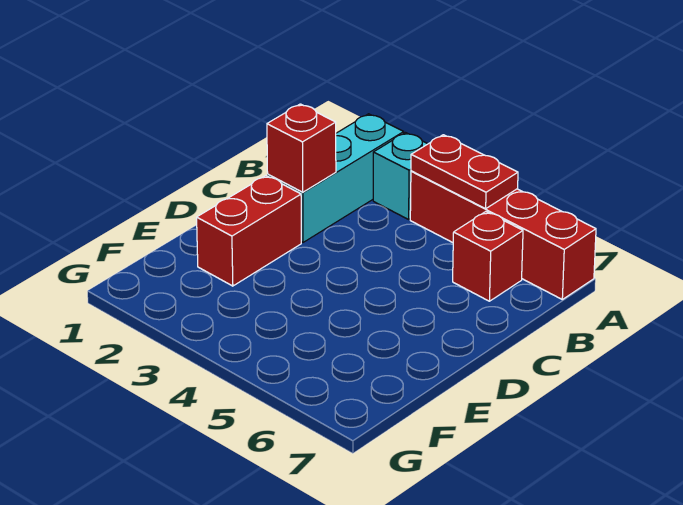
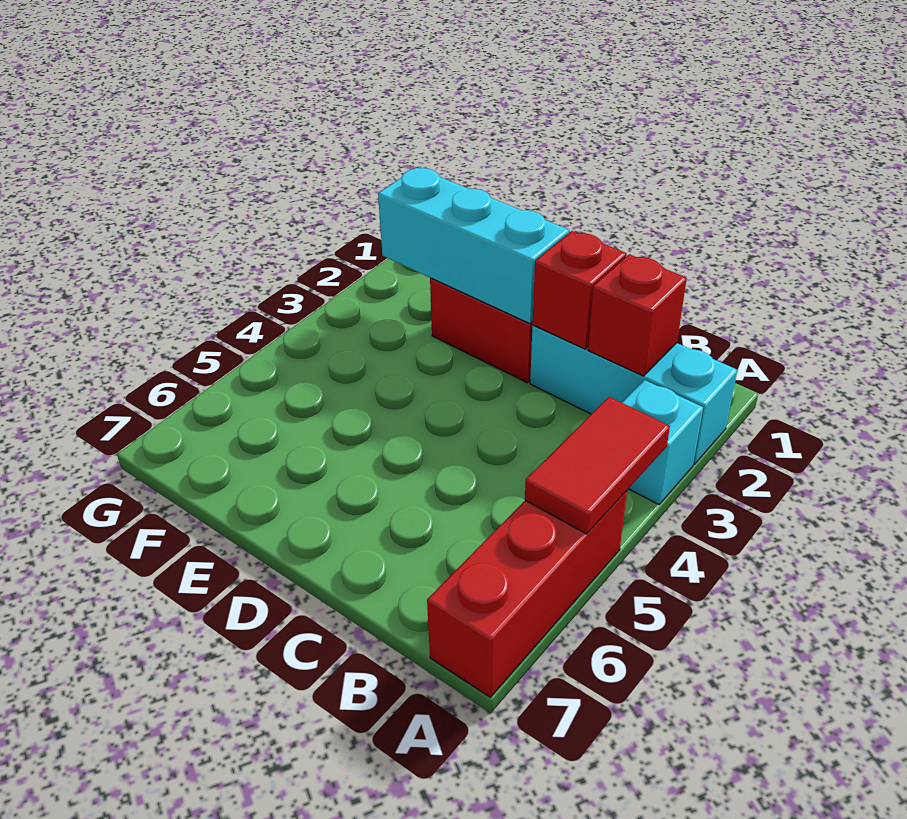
red 1x4 brick [410,171,596,299] -> red 1x3 brick [427,491,627,697]
red 1x2 plate [411,135,518,209] -> red 1x2 tile [525,397,670,534]
red 1x1 brick [453,212,523,301] -> red 1x1 brick moved to [588,254,687,376]
none -> cyan 1x3 brick [378,168,569,324]

